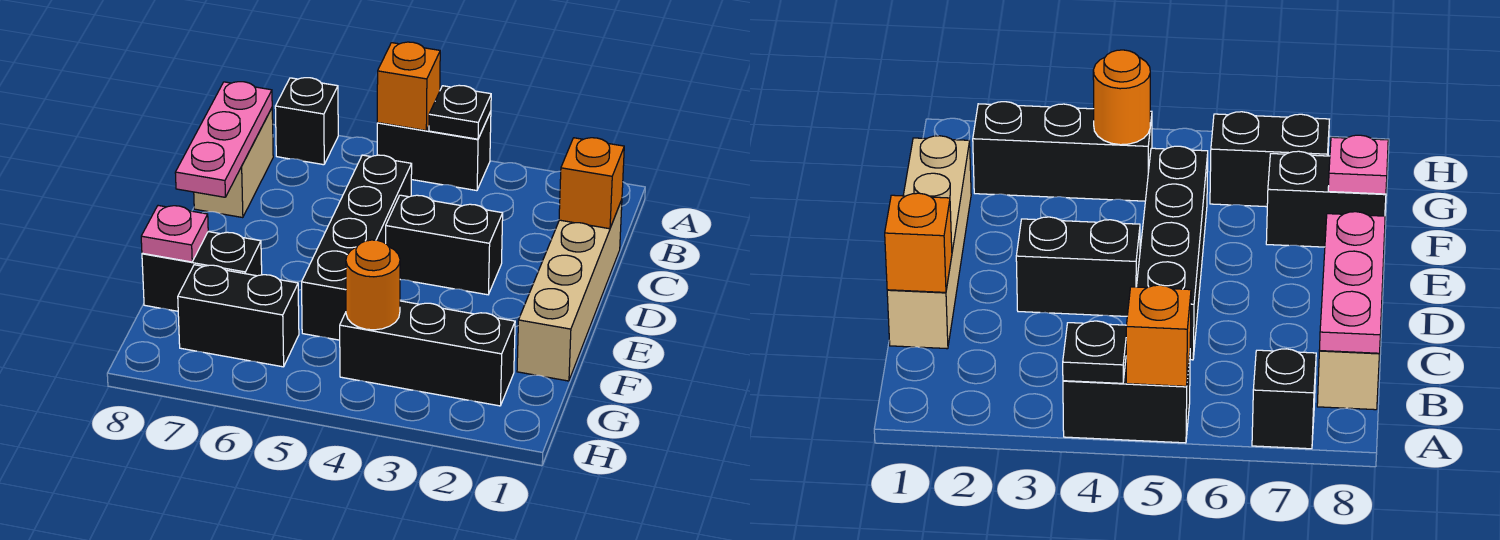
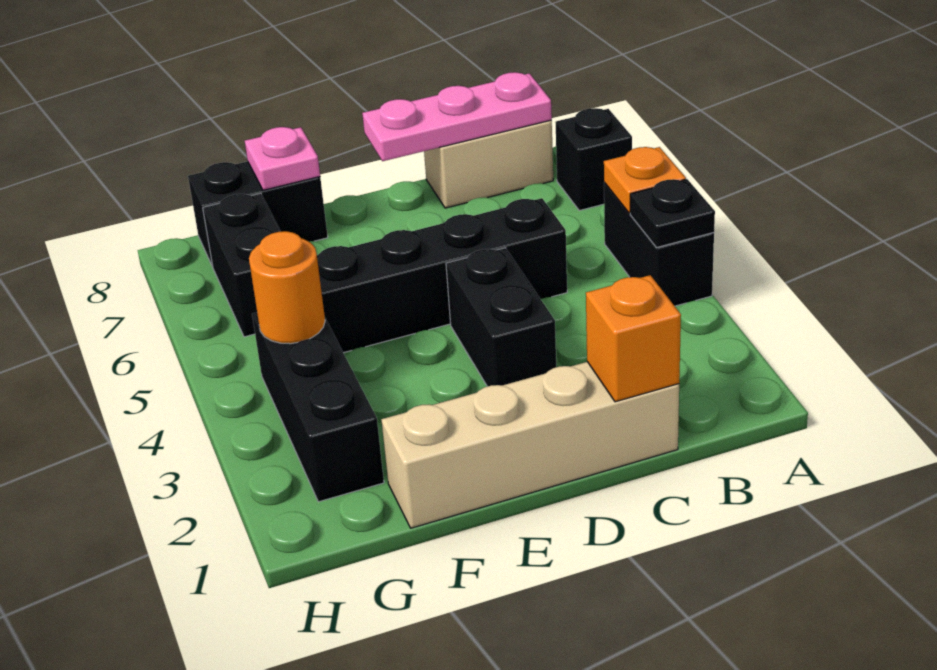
orange 1x1 brick [377,42,440,131] -> orange 1x1 plate [604,147,686,213]
black 1x2 brick [142,232,262,311] -> black 1x2 brick turned to [188,161,328,267]

